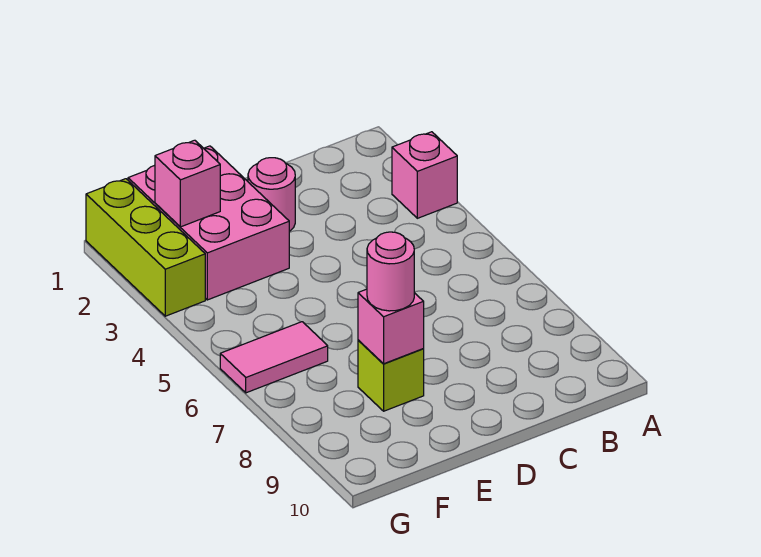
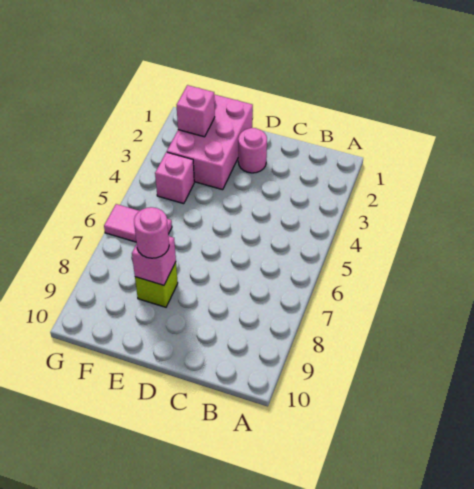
pink 1x1 brick [392,132,457,218] -> pink 1x1 brick moved to [155,152,194,204]
lime 1x3 brick [86,179,205,316] -> none

